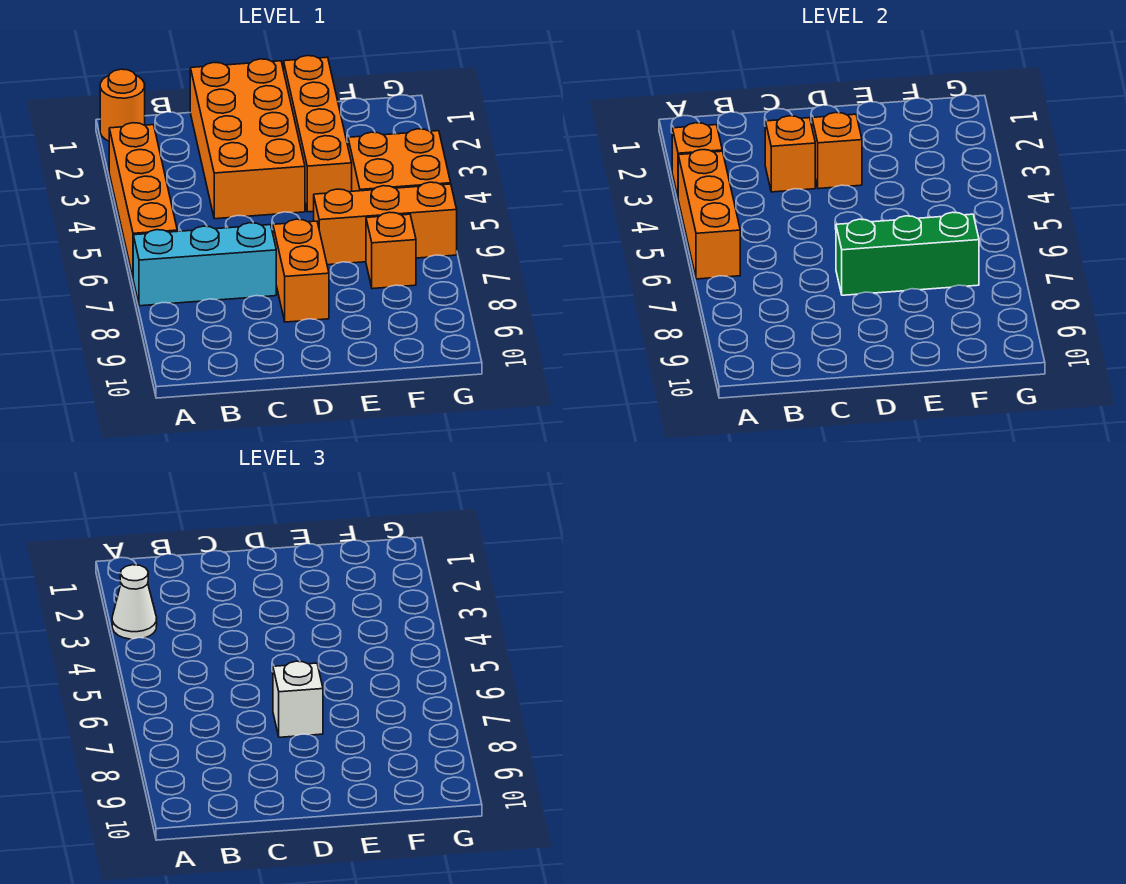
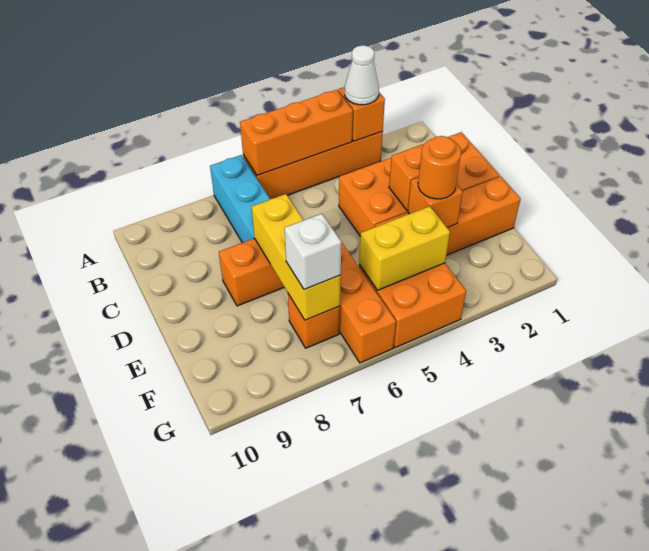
orange 1x1 round brick [100,69,145,141] -> orange 1x1 round brick moved to [418,136,461,199]
orange 1x1 brick [765,116,815,192] -> orange 1x1 brick moved to [408,177,463,227]
green 1x3 brick [836,212,979,295] -> yellow 1x3 brick [252,194,341,320]
white 1x1 brick [273,661,323,737] -> white 1x1 brick moved to [284,214,341,289]
none -> yellow 1x2 brick [359,206,450,290]

